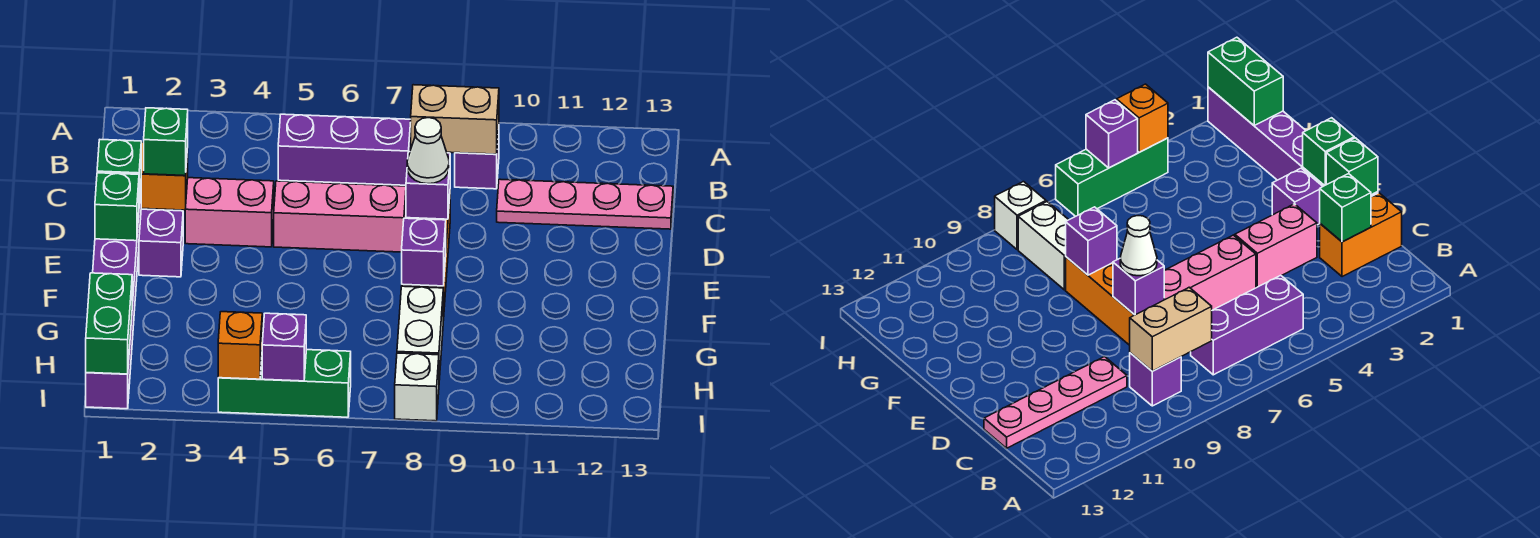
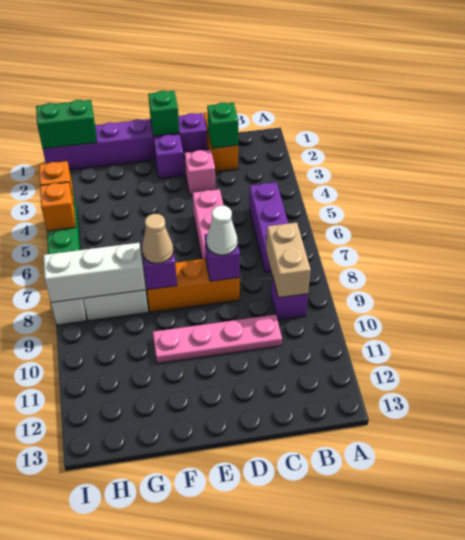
pink 1x4 plate [497,179,673,229] -> pink 1x4 plate turned to [153,315,282,363]
green 1x1 brick [97,140,141,203] -> none
pink 1x2 brick [185,178,274,247] -> pink 1x1 brick [185,150,216,195]
none -> tan 1x1 cone [142,214,173,263]
none -> white 1x3 brick [43,243,145,302]
purple 1x1 brick [262,313,306,381] -> orange 1x1 brick [40,182,76,231]

